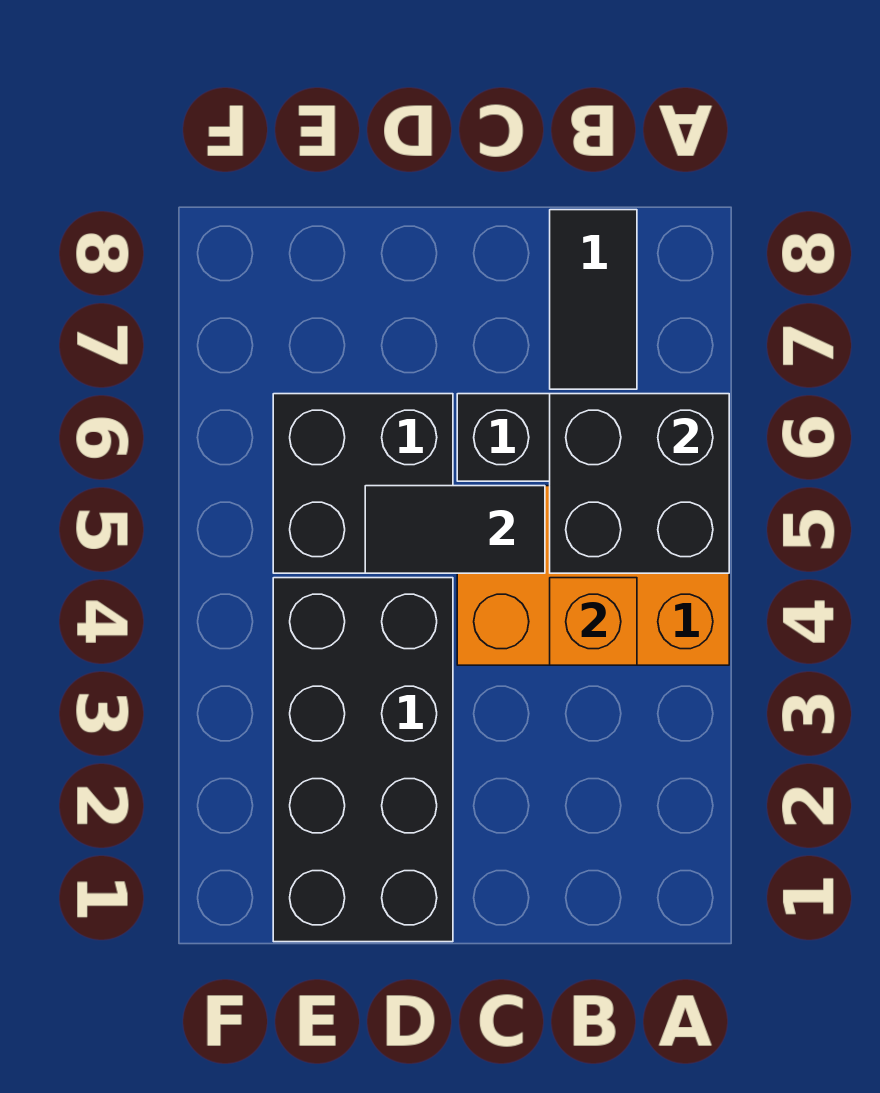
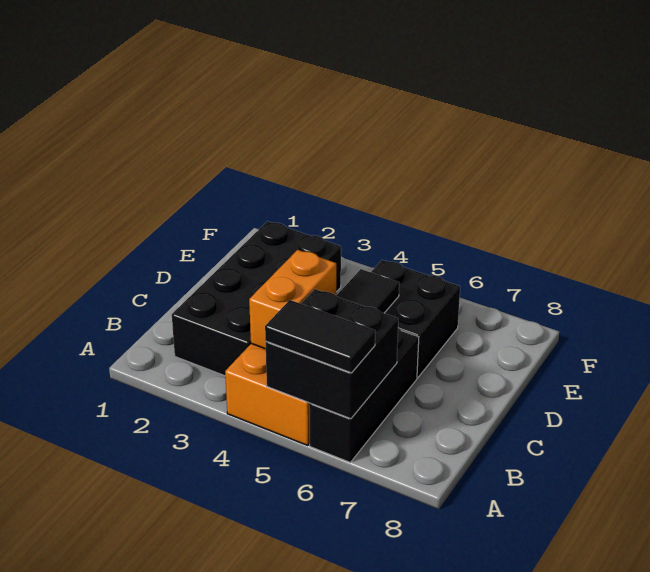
orange 1x1 brick [550,578,637,665] -> orange 1x2 brick [249,250,336,349]
black 1x2 tile [550,210,637,389] -> black 1x2 tile moved to [265,300,375,373]
black 2x4 brick [273,578,453,942] -> black 2x4 brick turned to [172,221,341,376]

